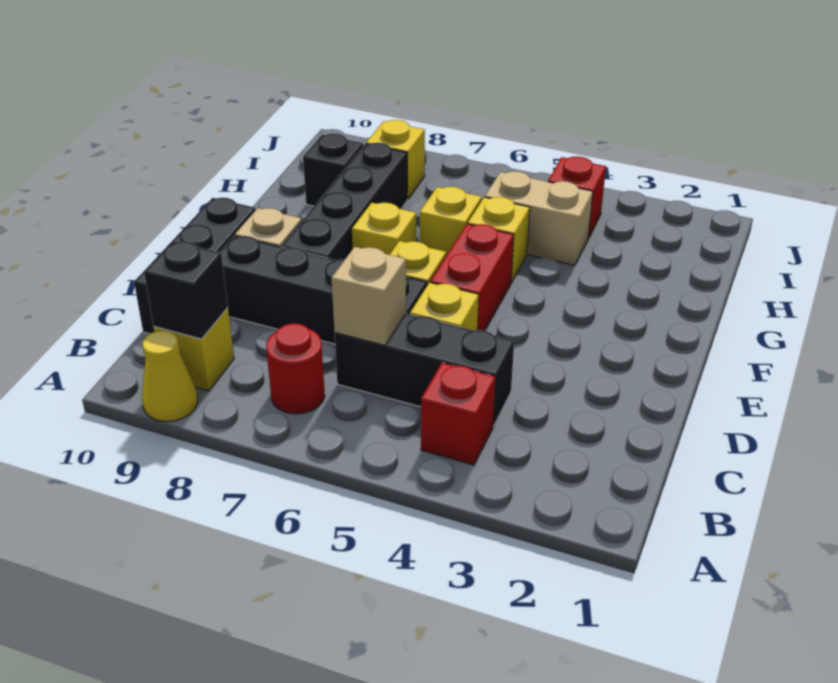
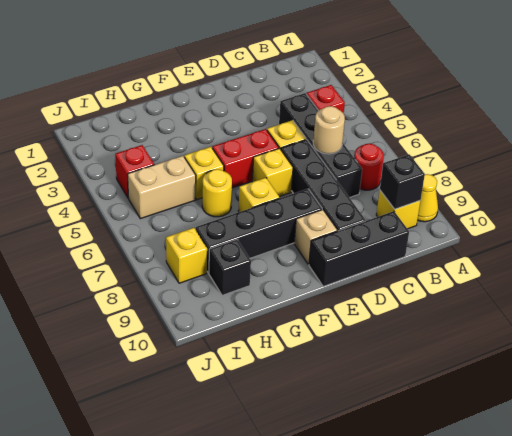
black 1x3 brick [335,314,514,426] -> black 1x4 brick [279,93,362,198]
tan 1x1 brick [332,247,406,345] -> tan 1x1 round brick [313,106,345,154]
yellow 1x1 brick [420,187,482,255] -> yellow 1x1 round brick [202,169,232,217]
tan 1x2 brick [485,171,593,265] -> tan 1x2 brick turned to [128,156,196,219]

